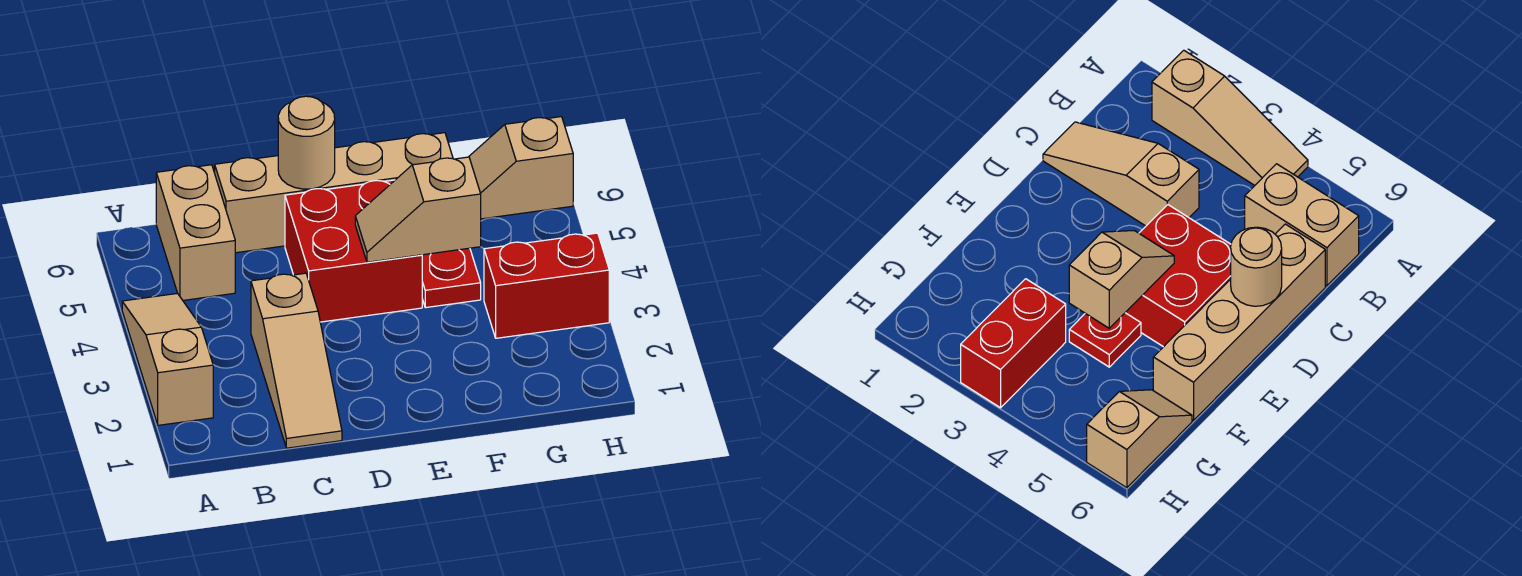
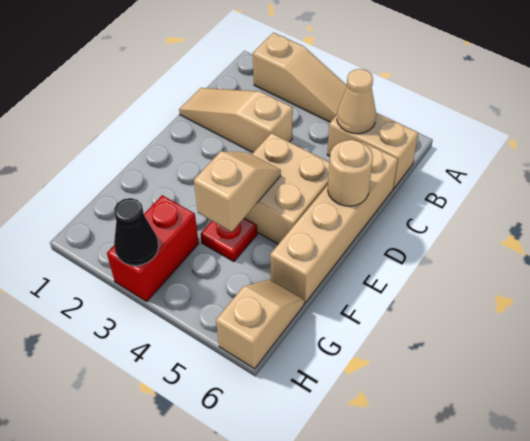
none -> tan 1x1 cone [337,69,376,134]
red 2x2 brick [285,180,422,322] -> tan 2x2 brick [244,133,329,244]
none -> black 1x1 cone [114,198,159,266]

